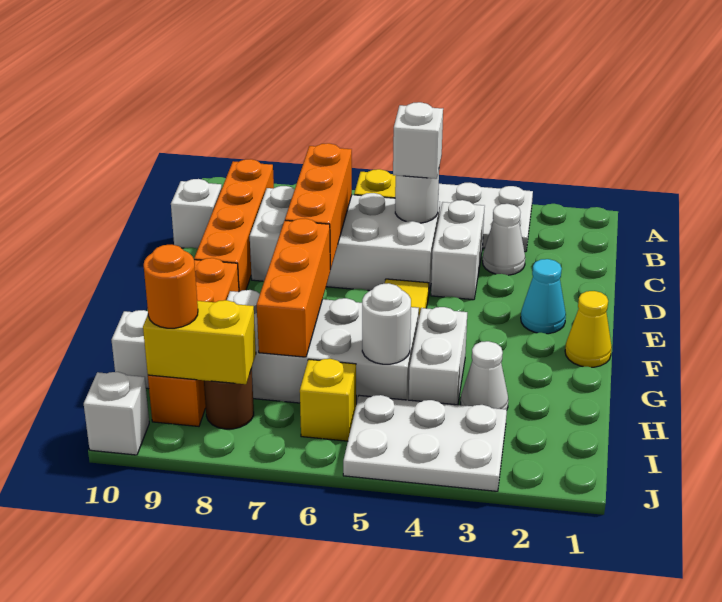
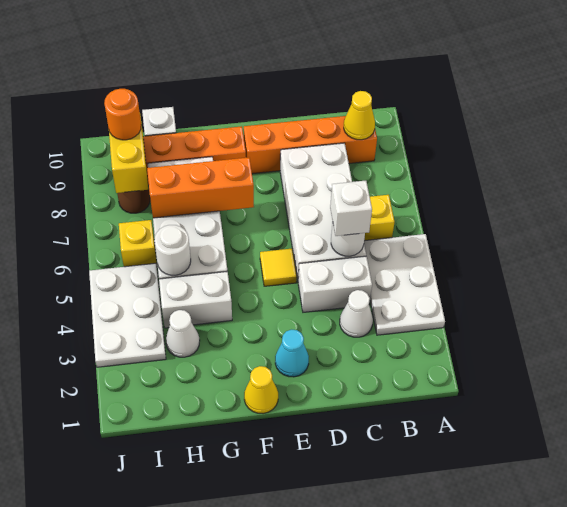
none -> yellow 1x1 cone [344,91,375,140]
orange 1x3 brick [285,143,352,269] -> none
white 1x1 brick [171,179,222,249] -> none
white 1x1 brick [84,372,149,455] -> none

